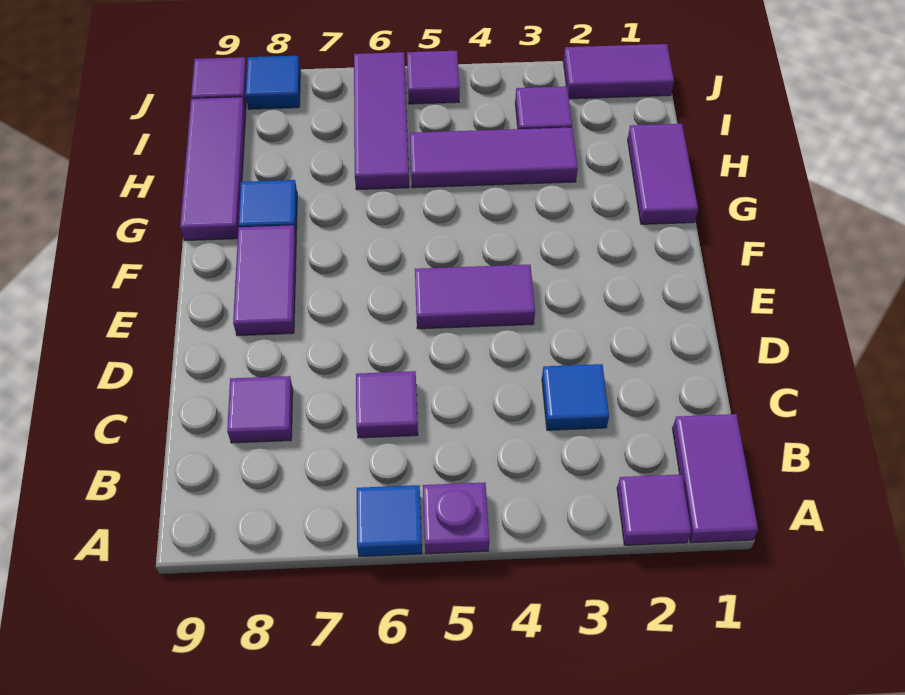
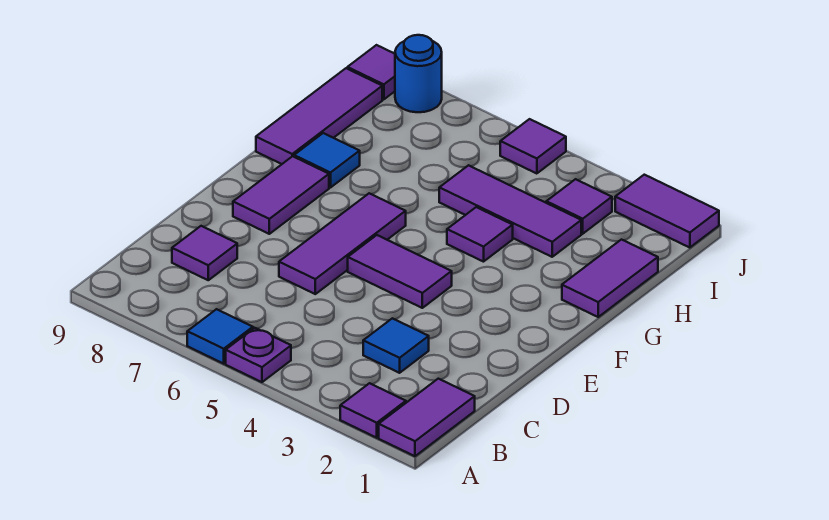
purple 1x1 tile [356,371,418,438] -> purple 1x1 tile moved to [447,207,513,262]
purple 1x3 tile [354,52,409,190] -> purple 1x3 tile moved to [279,193,406,294]
blue 1x1 tile [246,56,300,109] -> blue 1x1 round brick [395,35,442,112]

